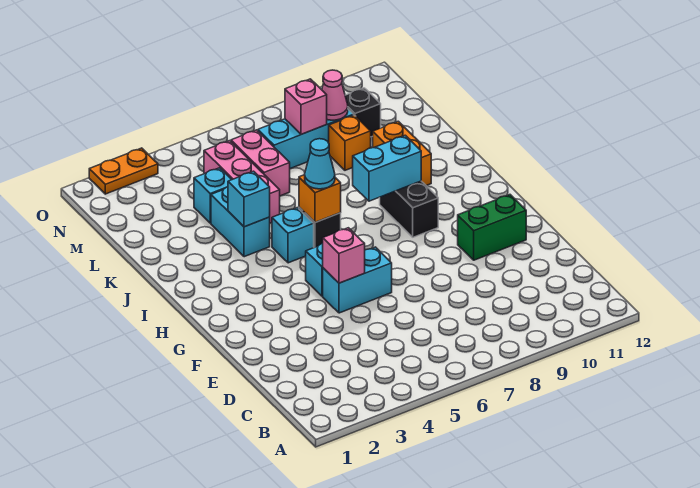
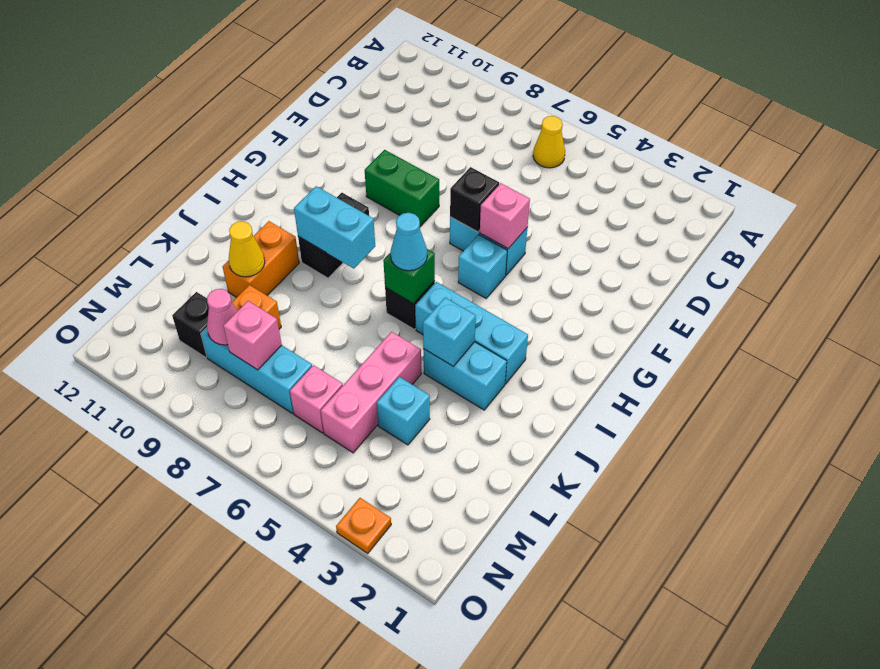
none -> yellow 1x1 cone [533,116,565,168]
none -> black 1x1 brick [450,167,499,232]
green 1x2 brick [458,195,526,260] -> green 1x2 brick moved to [365,150,439,227]
cyan 1x1 brick [272,208,314,263] -> cyan 1x3 brick [415,282,528,384]
orange 1x1 brick [299,175,341,222] -> green 1x1 brick [383,249,435,304]
cyan 1x2 brick [211,187,270,257] -> cyan 1x2 brick turned to [423,342,507,410]
none -> yellow 1x1 cone [229,221,265,277]
pink 1x2 brick [231,130,290,196] -> pink 1x1 brick [290,365,343,433]
orange 1x2 plate [89,148,158,194] -> orange 1x1 plate [336,498,391,553]

